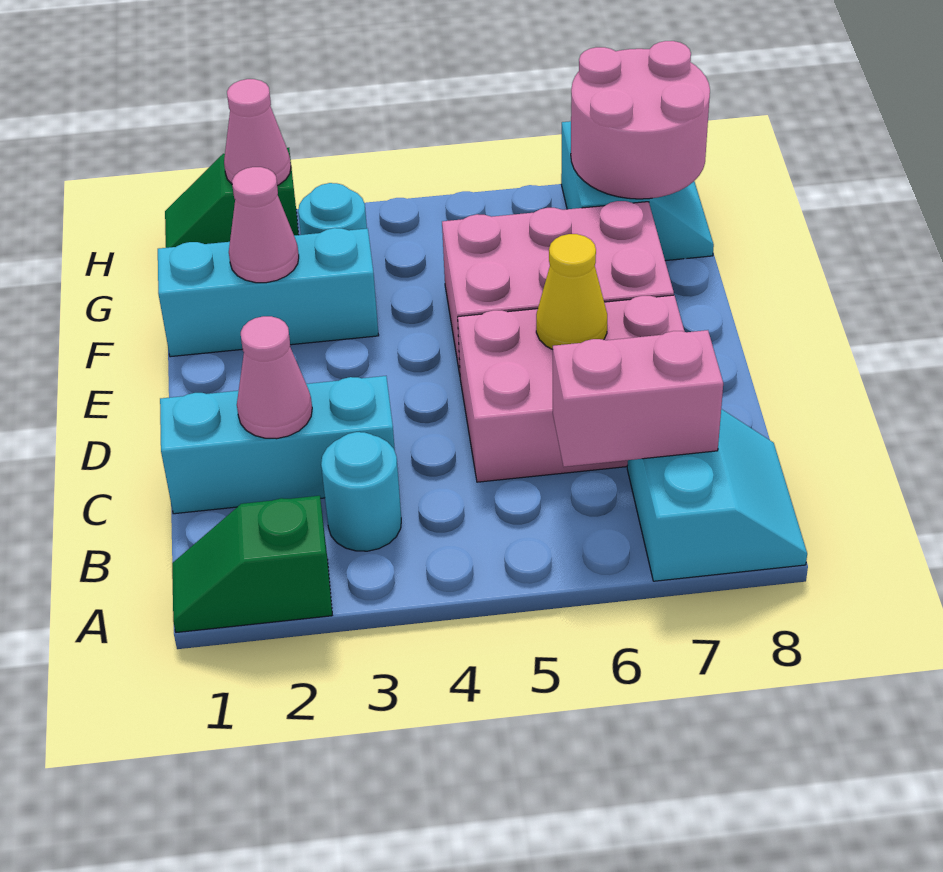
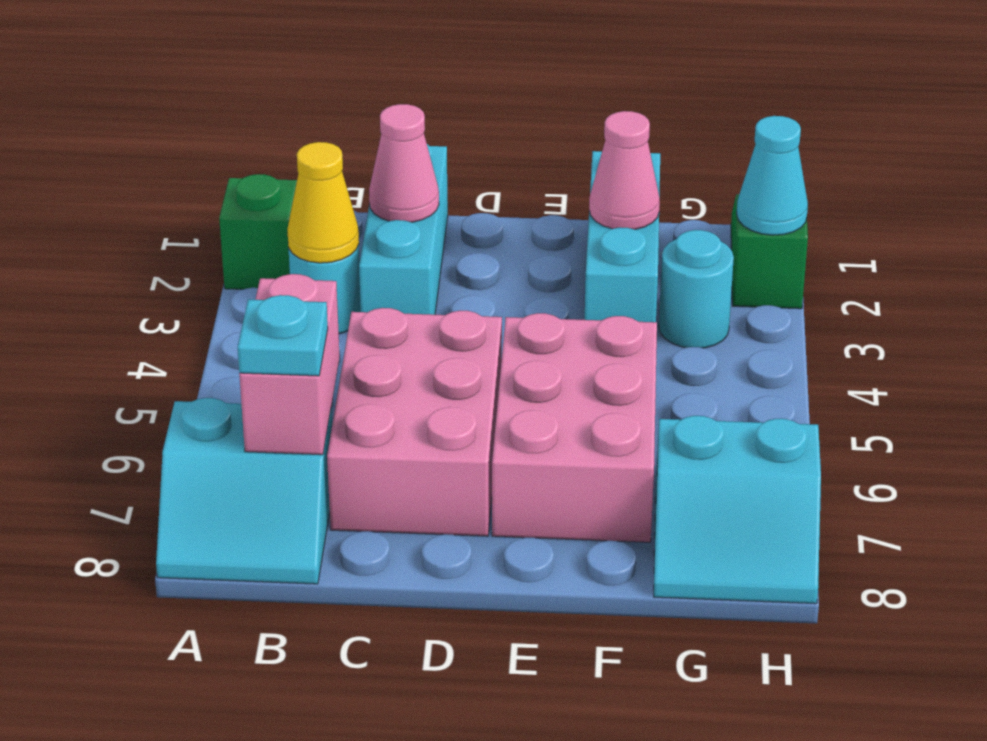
none -> cyan 1x1 plate [238,295,328,376]
yellow 1x1 cone [536,234,607,350] -> yellow 1x1 cone moved to [287,142,359,263]
pink 2x2 round brick [571,41,710,199] -> none
pink 1x1 cone [224,79,291,186] -> cyan 1x1 cone [737,116,808,235]

